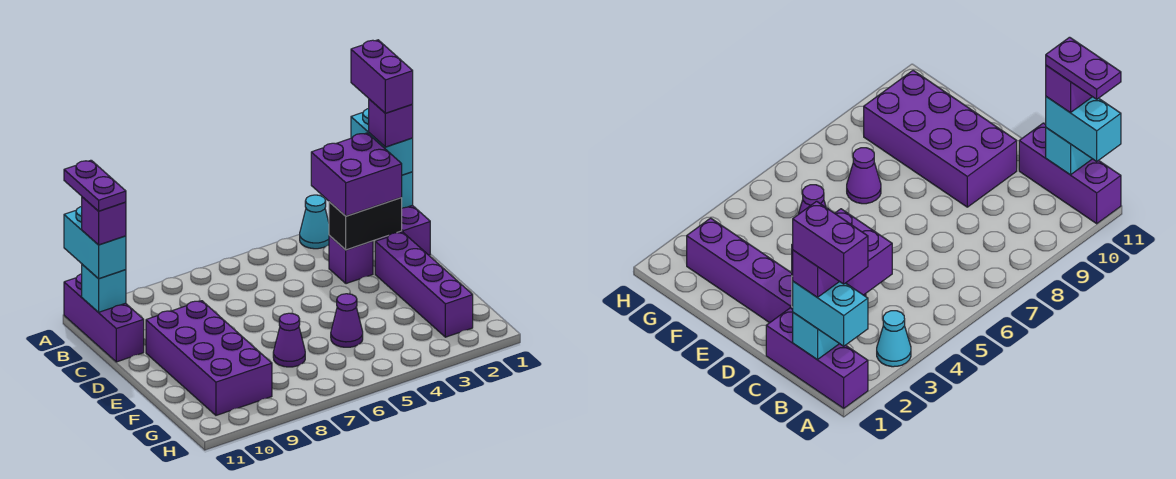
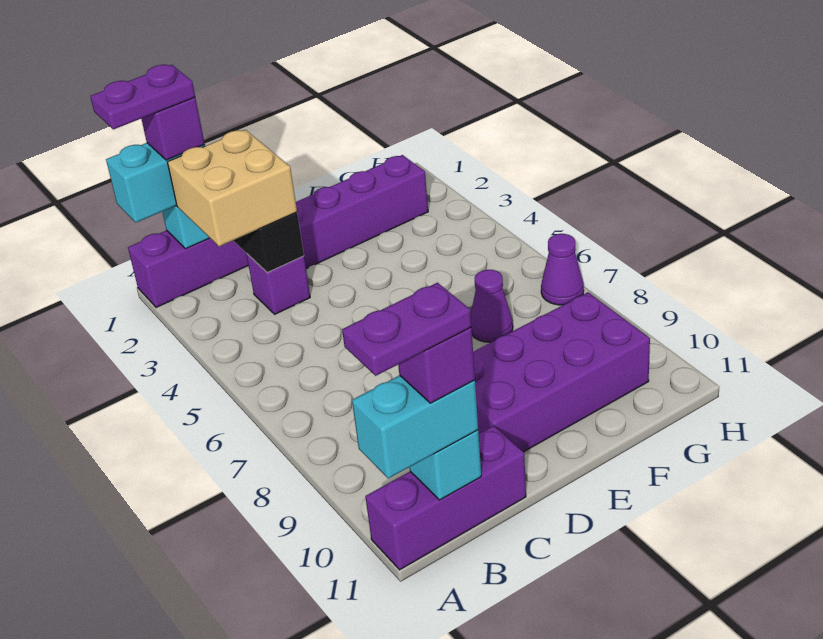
purple 1x2 brick [351,40,413,113] -> purple 1x2 plate [90,65,195,130]
cyan 1x1 cone [300,195,329,249] -> none
purple 2x2 brick [311,133,402,216] -> tan 2x2 brick [167,130,297,247]
purple 1x1 cone [331,294,363,347] -> purple 1x1 cone moved to [541,234,584,305]

